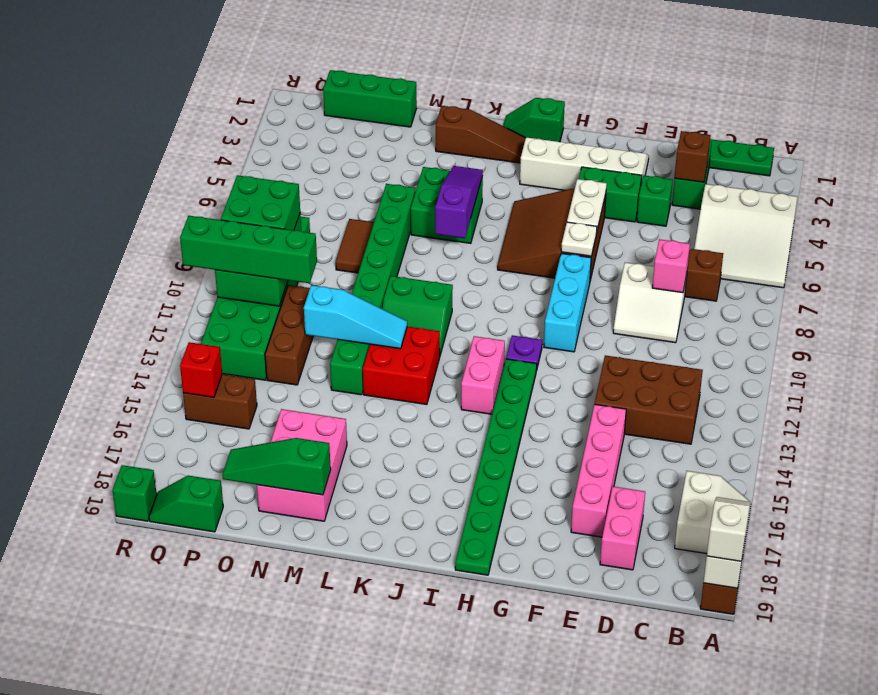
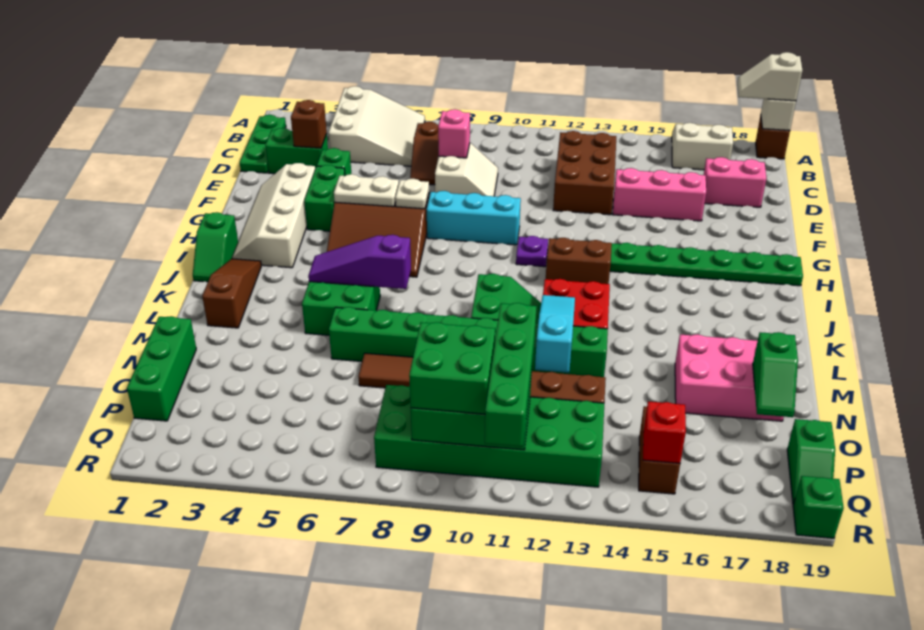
pink 1x4 brick [571,404,626,537] -> pink 1x3 brick [613,168,706,221]
pink 1x2 brick [461,336,505,414] -> brown 1x2 brick [546,238,612,284]
green 1x3 slope [222,438,331,495] -> green 1x2 slope [753,332,798,417]

